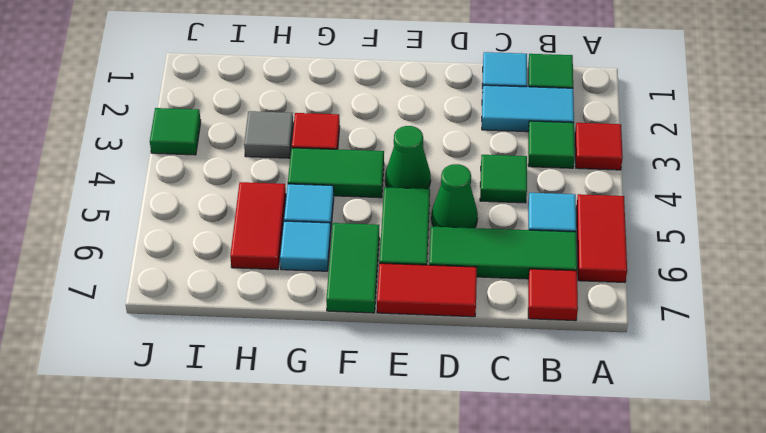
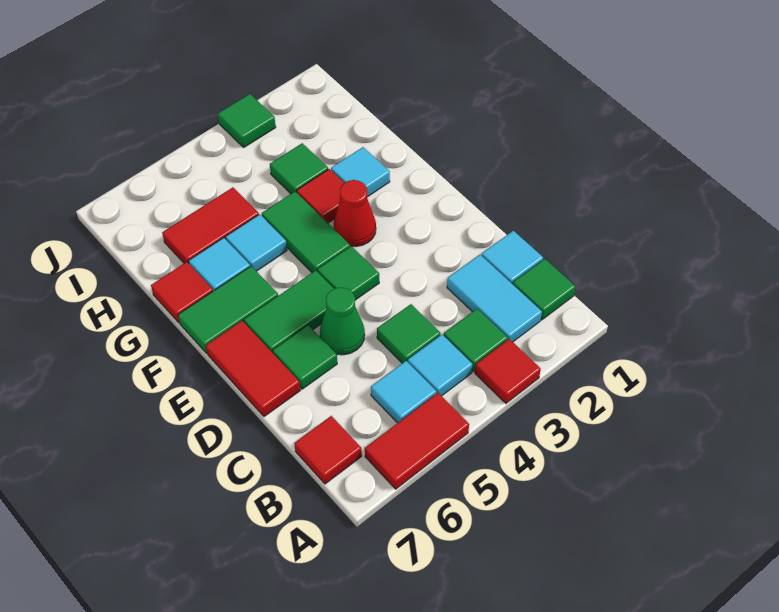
none -> cyan 1x1 tile [408,335,472,396]
green 1x3 tile [429,227,577,279] -> green 1x1 tile [273,325,337,389]
green 1x1 cone [385,126,431,189] -> green 1x1 tile [318,246,379,300]
none -> red 1x1 cone [334,180,376,246]
none -> cyan 1x1 tile [331,147,390,197]
none -> red 1x1 tile [151,262,213,323]
grey 1x1 tile [244,111,293,158] -> green 1x1 tile [270,143,328,194]

